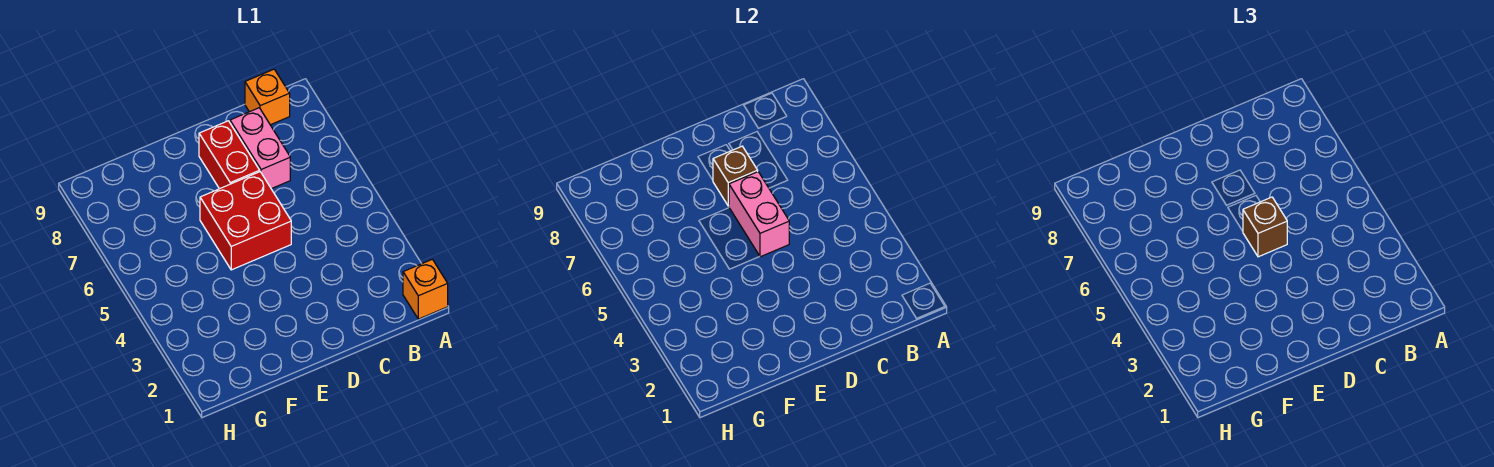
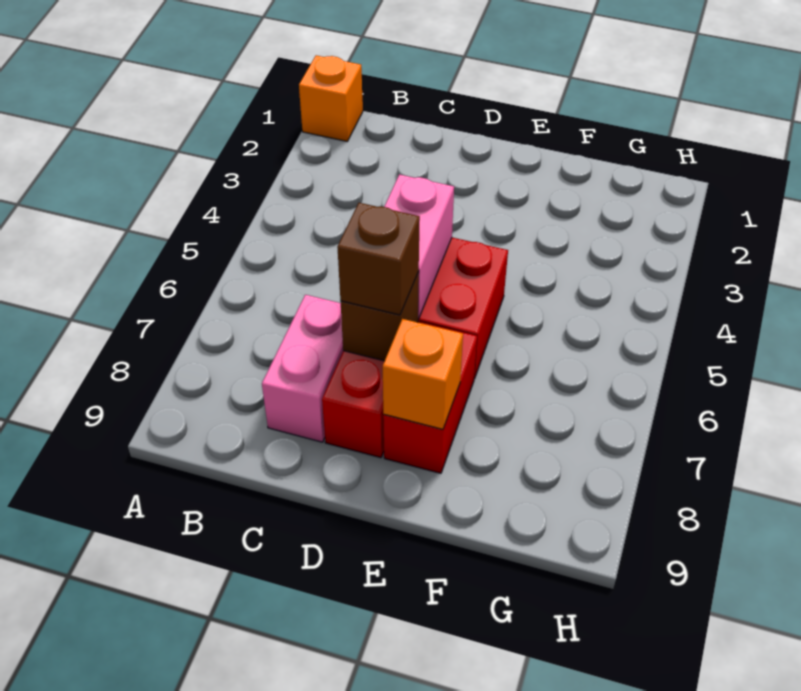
orange 1x1 brick [245,69,290,125] -> orange 1x1 brick moved to [383,319,463,429]
brown 1x1 brick [1243,197,1287,257] -> brown 1x1 brick moved to [337,203,420,315]
none -> red 1x2 brick [383,322,477,473]

